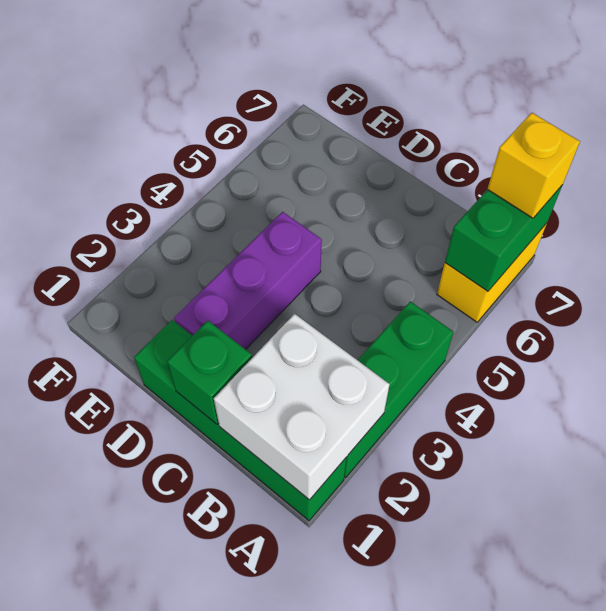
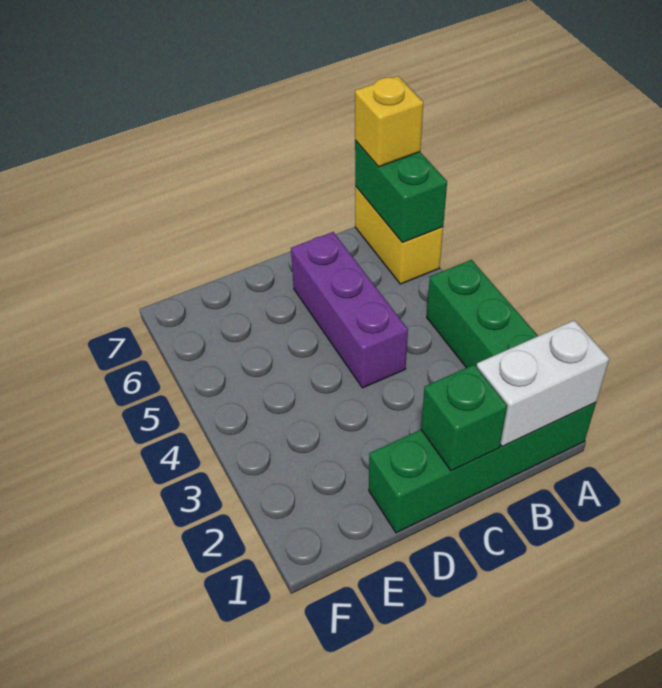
white 2x2 brick [214,314,390,500] -> white 1x2 brick [477,320,609,446]
purple 1x3 brick [174,212,322,349] -> purple 1x3 brick moved to [291,232,408,388]

